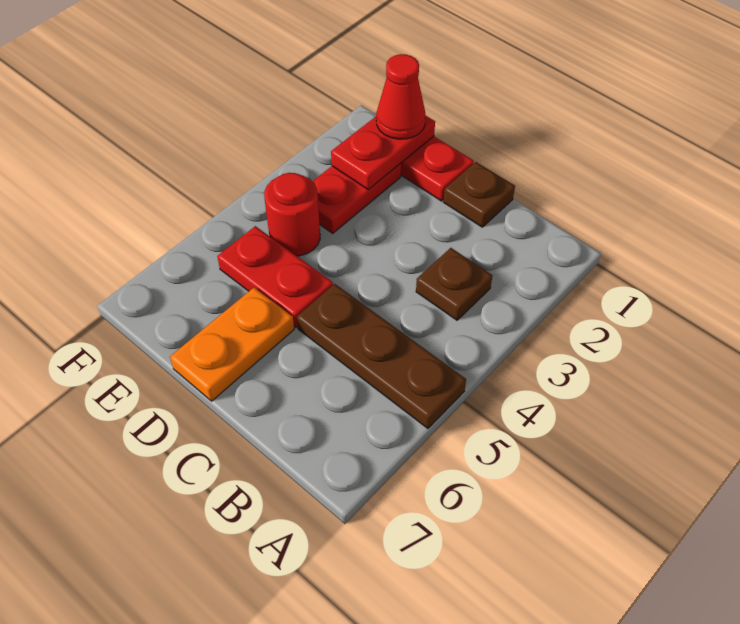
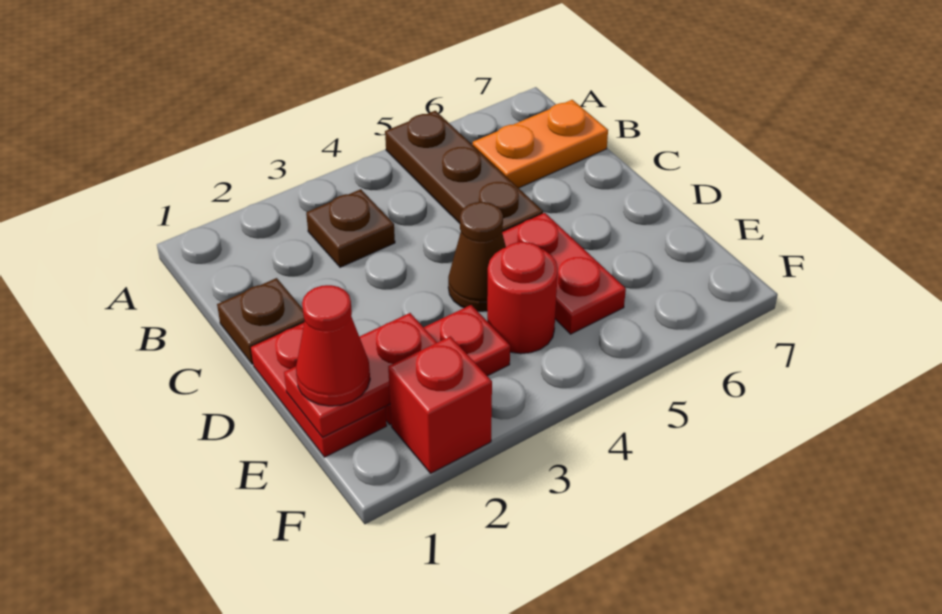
none -> brown 1x1 cone [448,202,506,311]
orange 1x2 plate [170,287,294,401] -> orange 1x2 plate moved to [473,100,608,188]
none -> red 1x1 brick [388,336,492,473]

